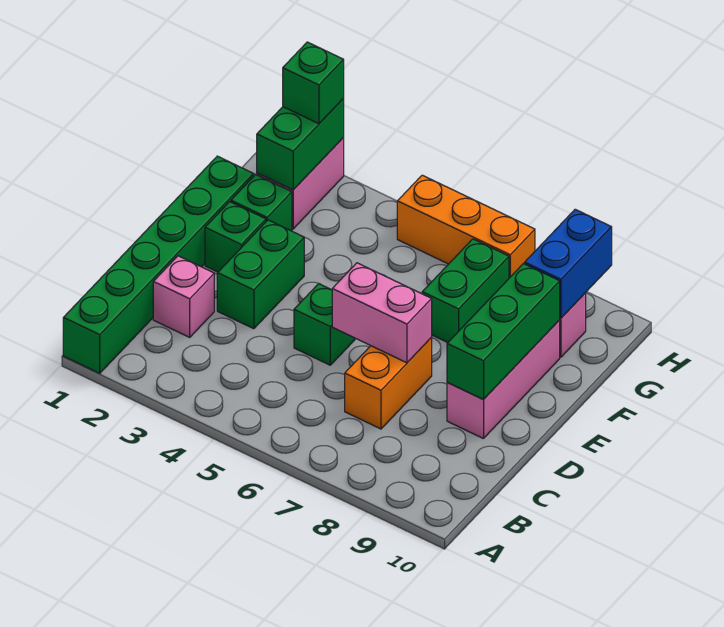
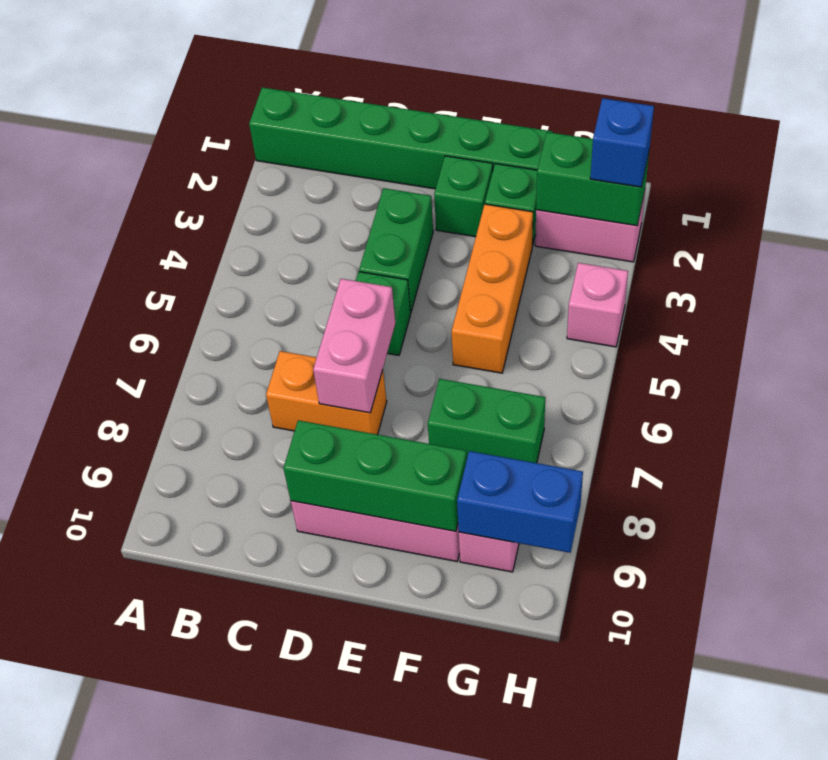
pink 1x1 brick [153,256,214,337] -> pink 1x1 brick moved to [567,263,628,347]
green 1x2 brick [217,220,304,329] -> green 1x2 brick turned to [359,188,433,312]
green 1x1 brick [283,42,344,124] -> blue 1x1 brick [590,98,654,187]
orange 1x3 brick [397,175,535,278] -> orange 1x3 brick moved to [452,204,533,373]

